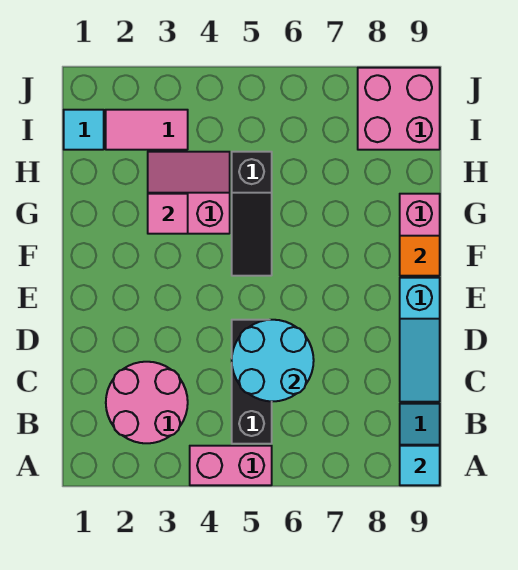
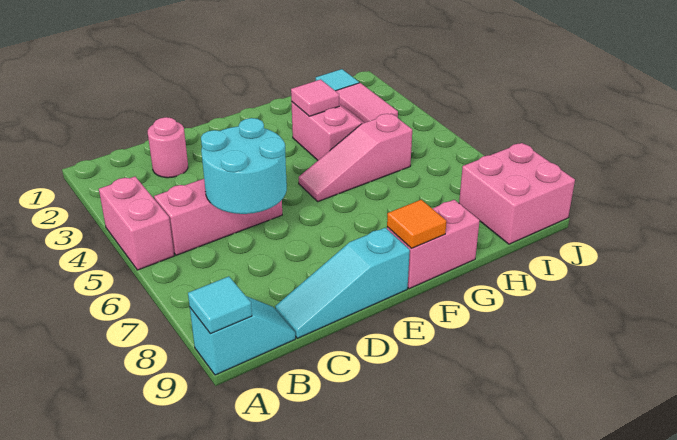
pink 2x2 round brick [106,362,188,443] -> pink 1x1 round brick [148,117,188,178]
black 1x3 brick [232,320,272,444] -> pink 1x3 brick [154,179,282,255]
black 1x3 slope [232,152,272,276] -> pink 1x3 slope [299,114,412,202]

